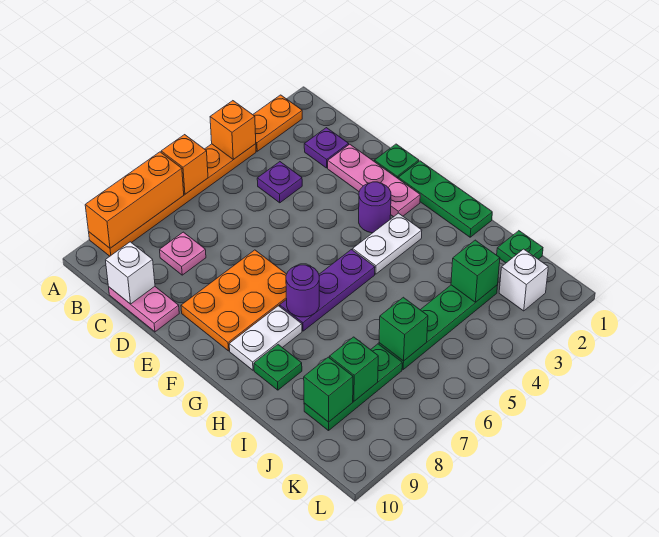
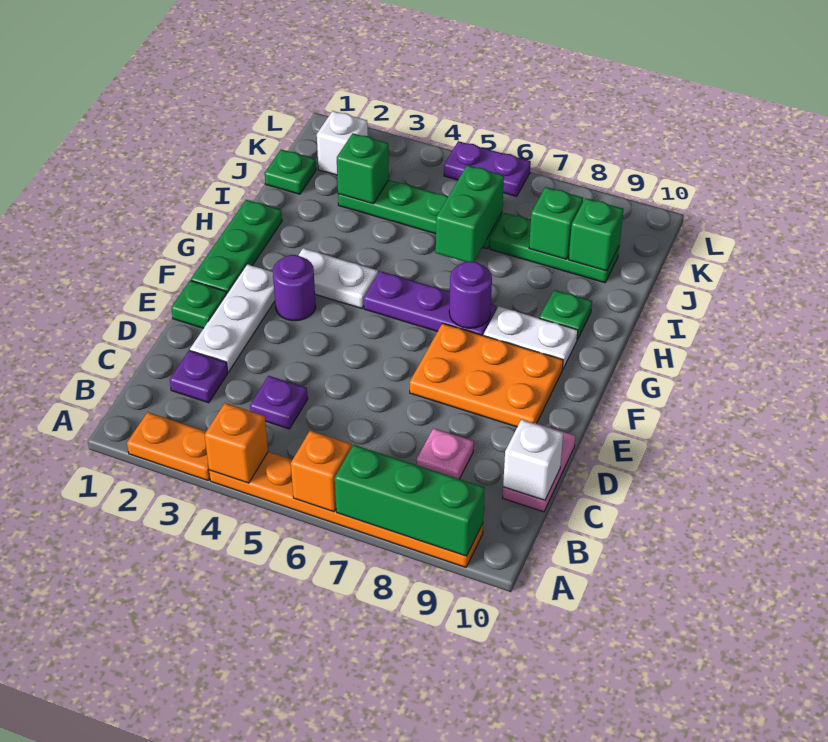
orange 1x3 brick [85,152,184,248] -> green 1x3 brick [335,445,485,556]
pink 1x3 plate [328,144,420,217] -> white 1x3 plate [190,264,275,372]
green 1x1 brick [379,297,428,361] -> green 1x2 brick [436,165,504,262]
none -> purple 1x2 plate [444,141,531,196]

